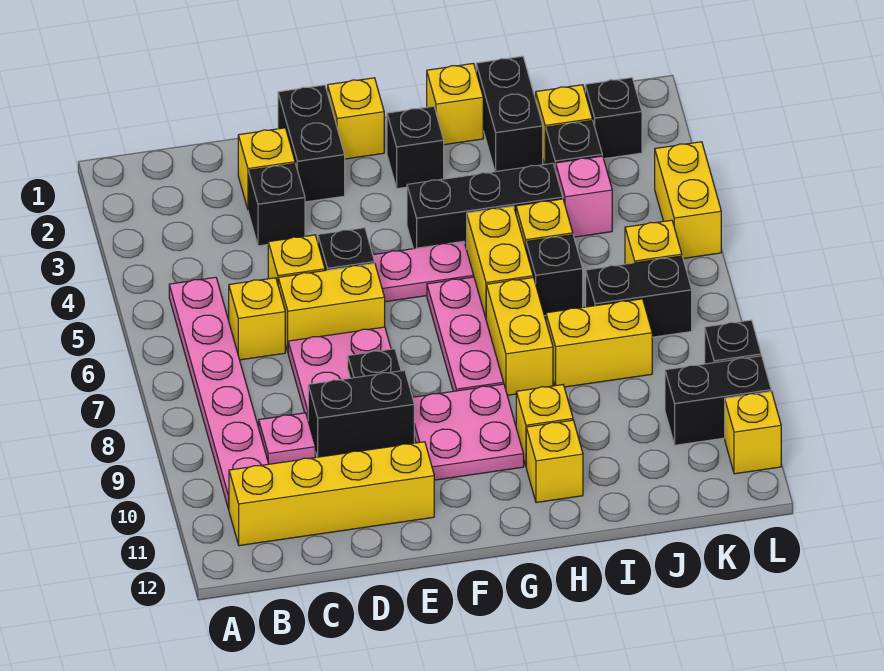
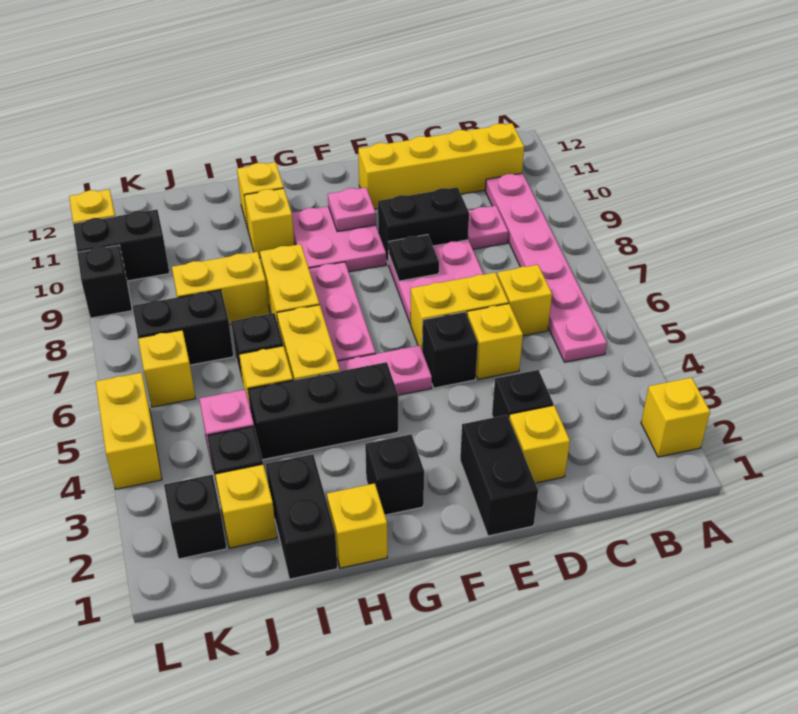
yellow 1x1 brick [328,78,384,159] -> yellow 1x1 brick moved to [641,378,710,457]
none -> pink 1x1 plate [328,187,376,232]

